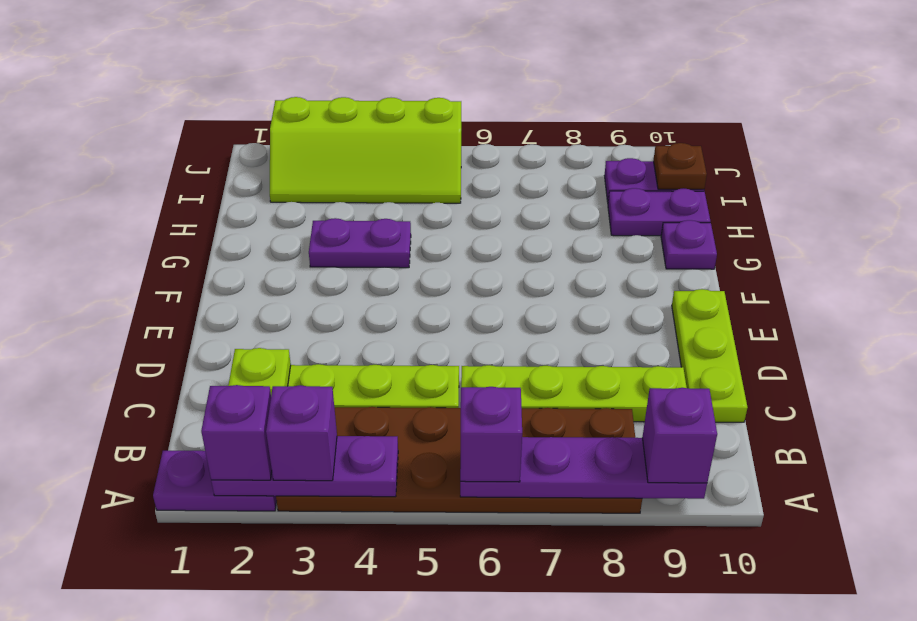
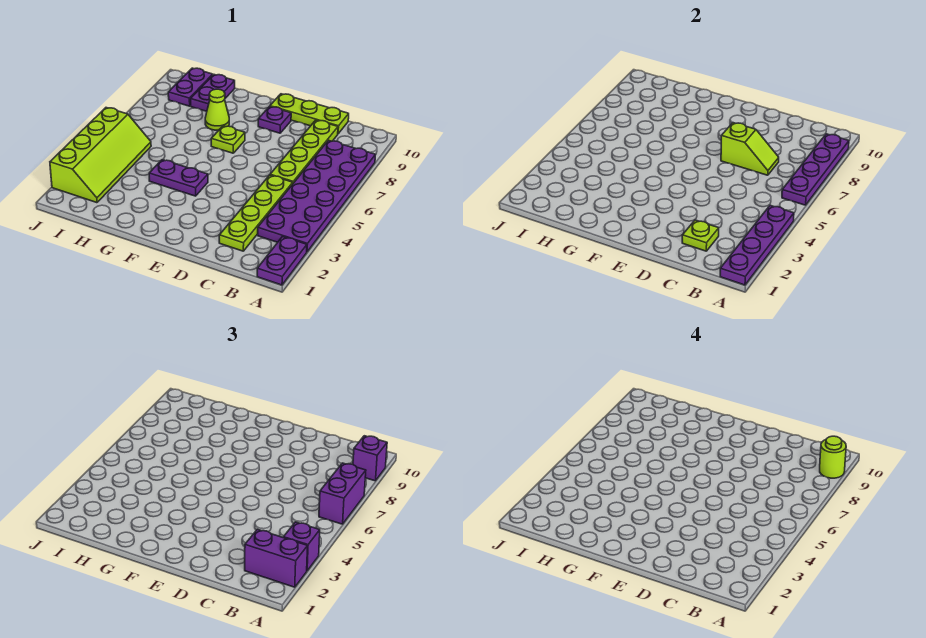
purple 1x3 plate [211,436,398,497] -> purple 1x4 plate [720,205,794,285]
purple 1x1 brick [201,385,272,480] -> purple 1x2 brick [245,529,308,587]
brown 2x6 plate [276,407,642,513] -> purple 2x6 plate [258,140,376,252]
purple 1x1 brick [460,387,522,482] -> purple 1x2 brick [319,463,366,524]
none -> lime 1x1 round brick [820,436,846,478]
none -> lime 1x2 slope [721,123,779,175]
none -> lime 1x1 plate [211,126,245,153]
purple 1x2 plate [309,218,411,268] -> purple 1x2 plate turned to [149,160,208,196]
none -> lime 1x1 cone [205,89,229,130]
purple 1x1 plate [661,220,717,269] -> purple 1x1 plate moved to [258,106,291,133]
brown 1x1 plate [653,143,707,189] -> none

